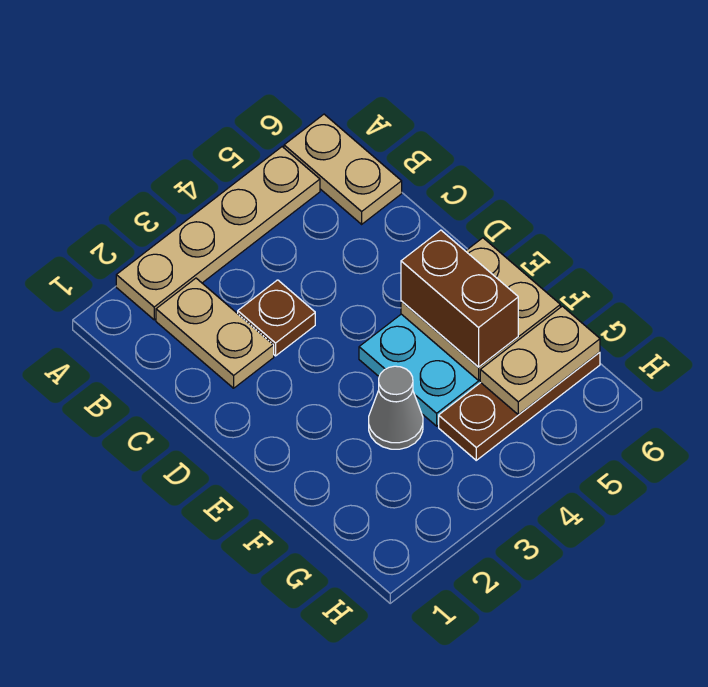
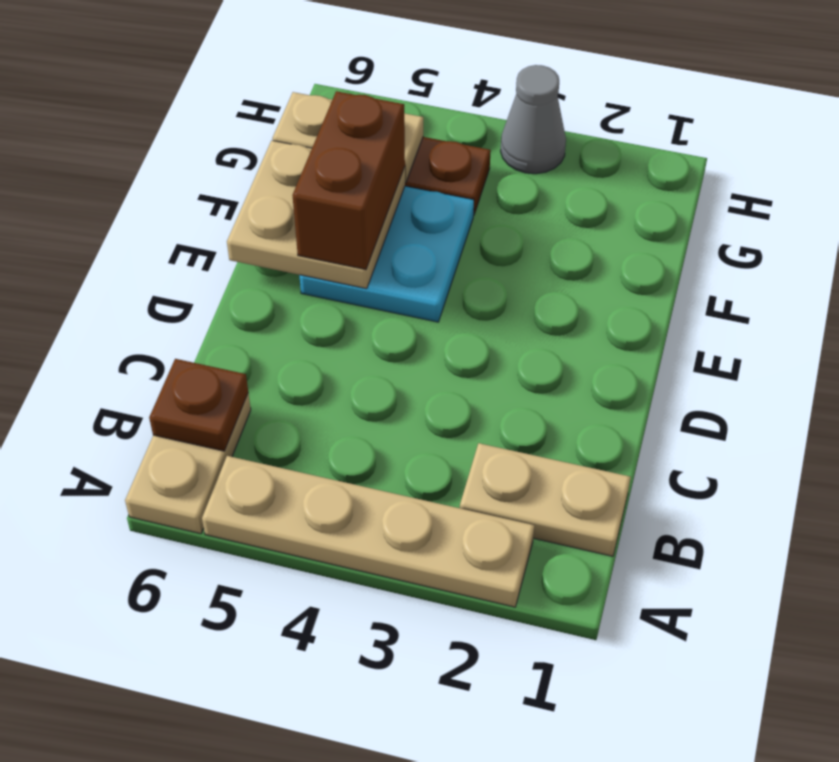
tan 1x2 plate [156,278,274,388] -> tan 1x2 plate turned to [460,443,631,556]
brown 1x1 plate [238,280,315,356] -> brown 1x1 plate moved to [149,359,248,451]
grey 1x1 cone [369,366,423,449] -> grey 1x1 cone moved to [501,65,566,174]

